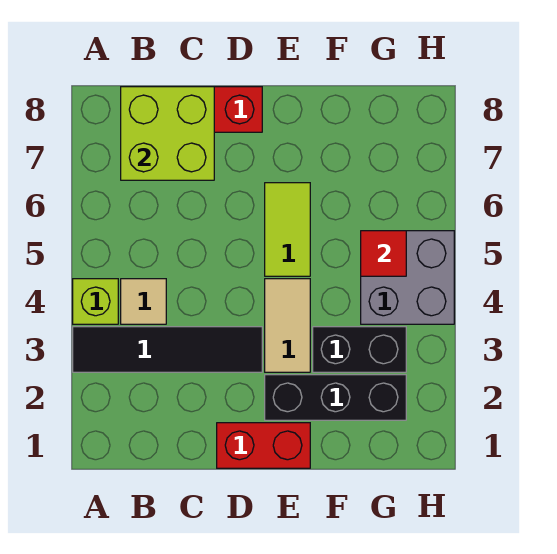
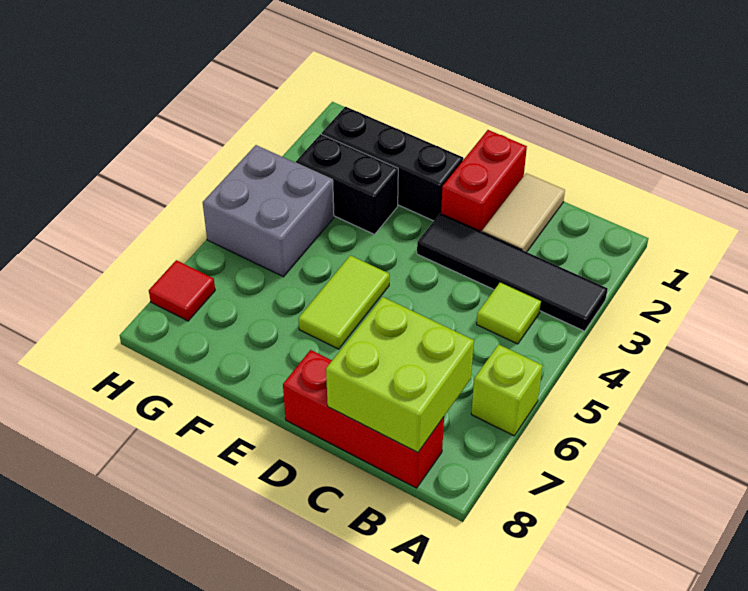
lime 1x1 brick [73,279,118,324] -> lime 1x1 brick moved to [471,345,543,436]
tan 1x1 tile [121,279,166,324] -> lime 1x1 tile [477,282,541,344]
red 1x2 brick [217,423,310,468] -> red 1x2 brick turned to [441,130,527,232]
tan 1x2 tile [265,279,310,372] -> tan 1x2 tile moved to [482,173,565,252]
red 1x1 tile [361,231,406,276] -> red 1x1 tile moved to [149,260,215,321]

